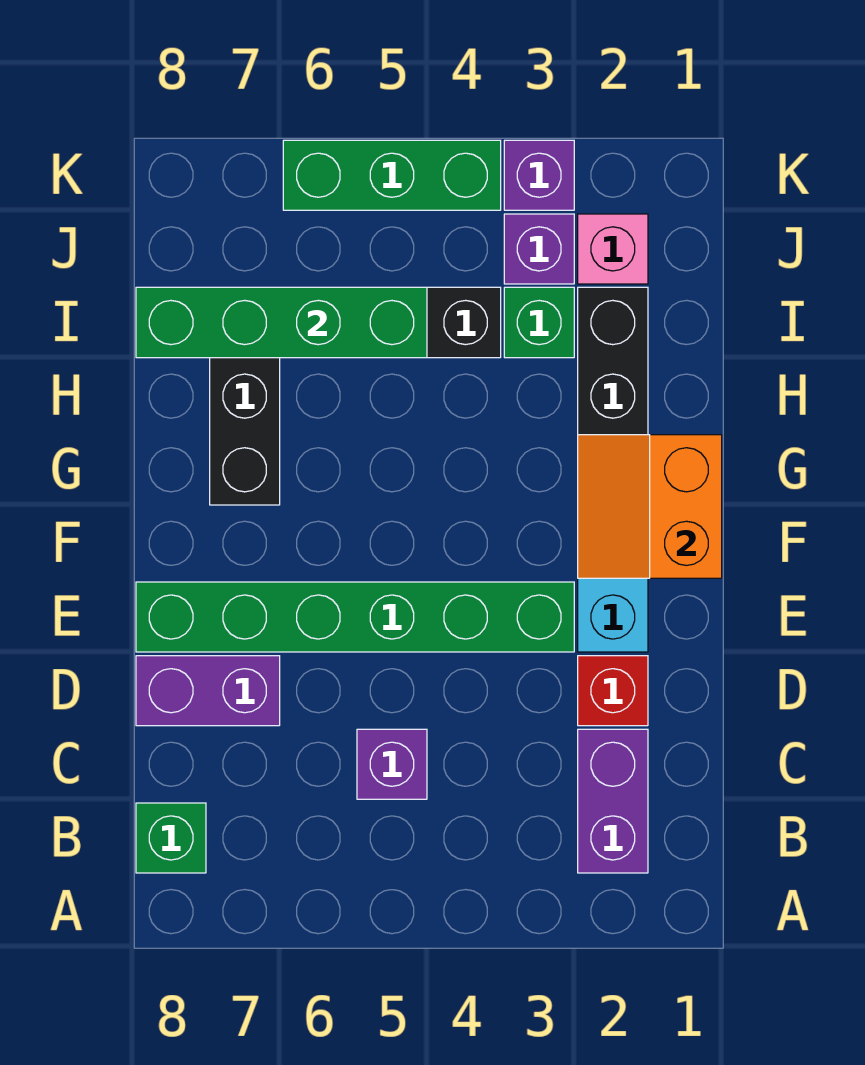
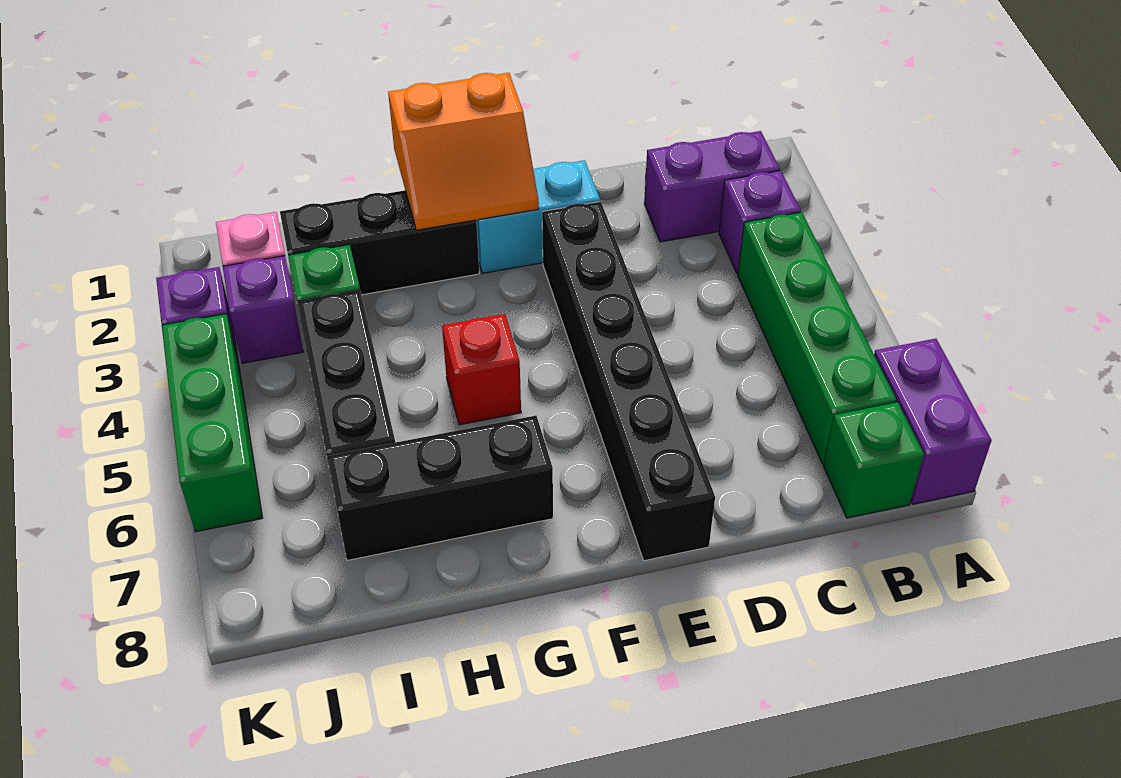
purple 1x1 brick [357,729,427,799] -> purple 1x1 brick moved to [719,171,801,274]
red 1x1 brick [578,656,648,726] -> red 1x1 brick moved to [442,314,521,425]
purple 1x2 brick [136,656,280,726] -> purple 1x2 brick moved to [874,339,992,504]
green 1x6 brick [136,582,574,652] -> black 1x6 brick [542,201,715,561]
green 1x4 brick [136,287,427,358] -> green 1x4 brick moved to [738,212,896,464]

